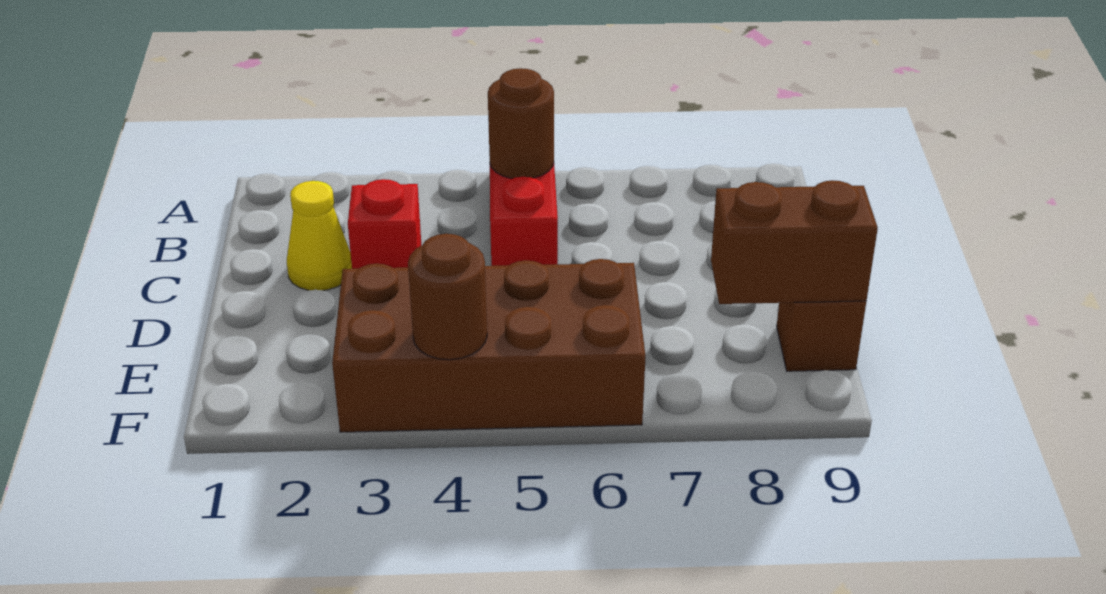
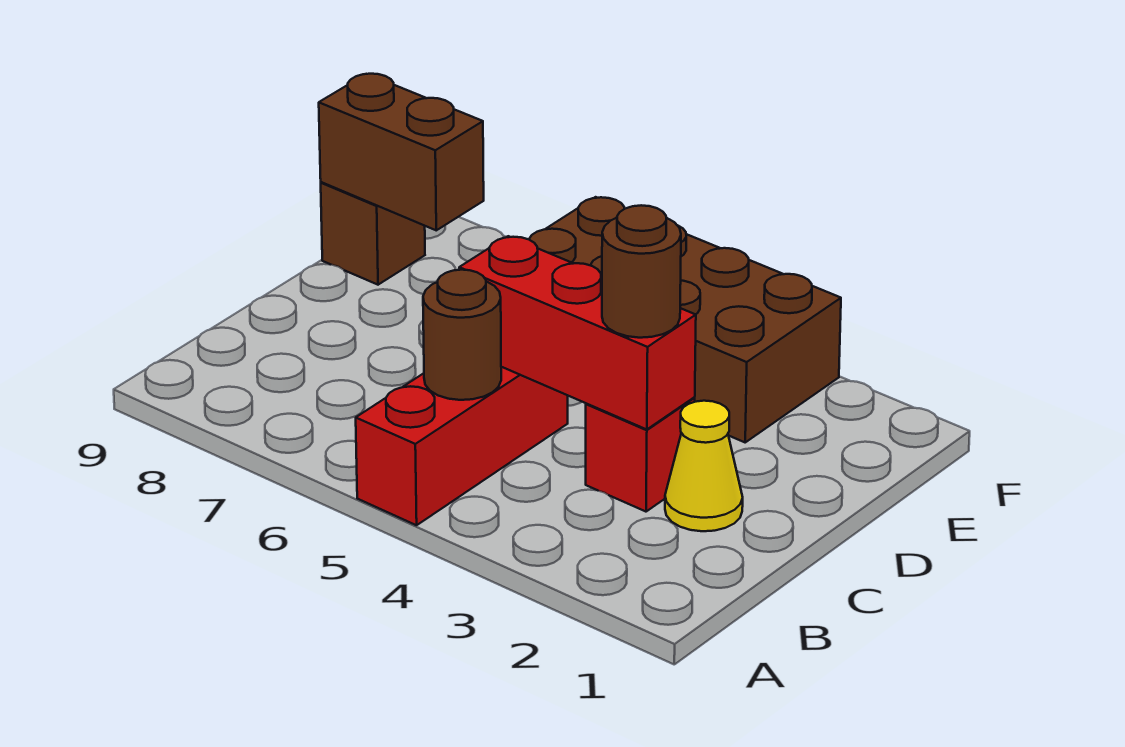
none -> red 1x3 brick [459,236,696,430]
brown 1x1 round brick [408,234,487,360] -> brown 1x1 round brick moved to [602,205,681,338]

